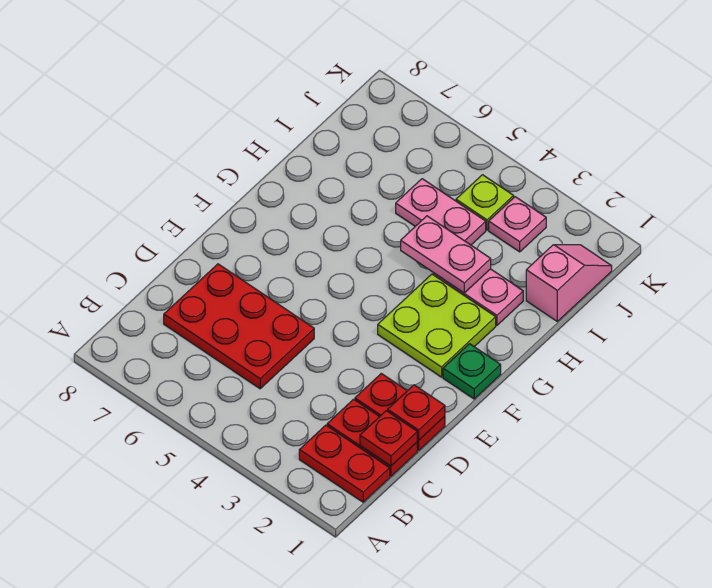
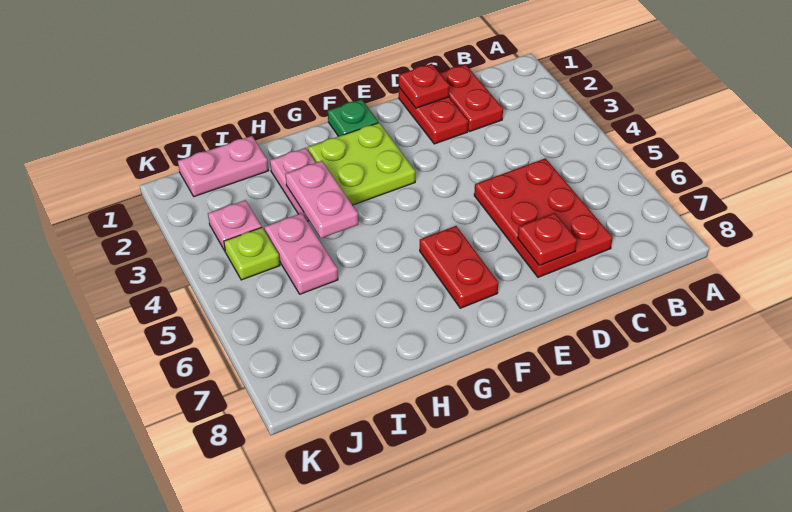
red 1x2 plate [299,425,390,502] -> red 1x2 plate moved to [420,226,498,308]
red 1x1 plate [360,411,417,466] -> red 1x1 plate moved to [518,213,577,266]
pink 1x2 slope [526,245,612,321] -> pink 1x2 plate [178,136,269,197]

